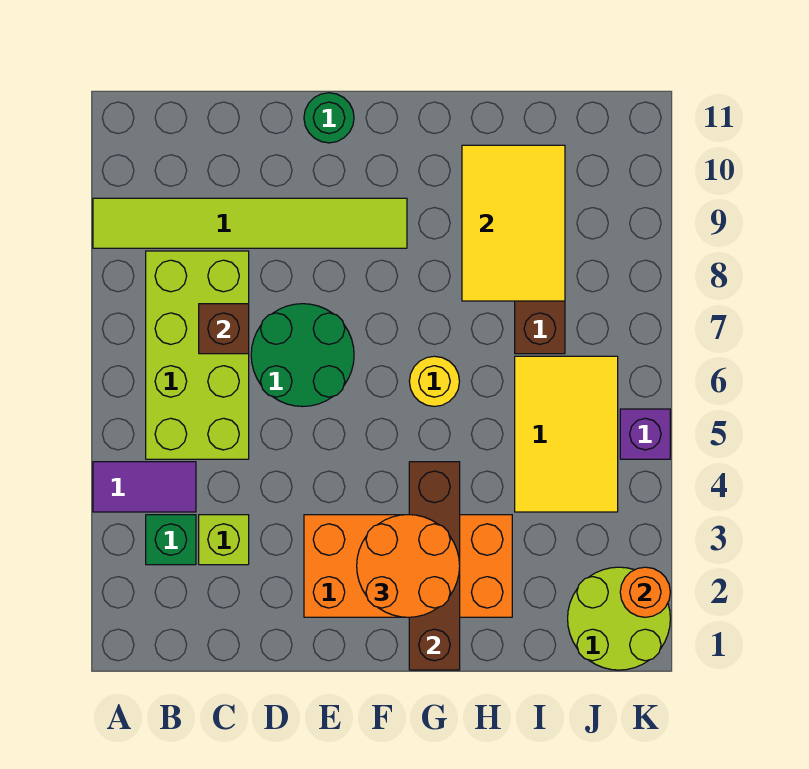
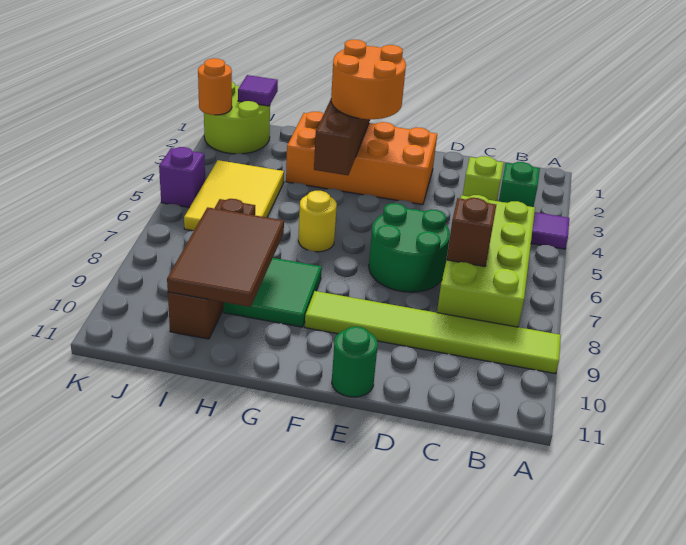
none -> green 2x2 tile [224,258,322,327]
yellow 2x3 tile [462,145,565,301] -> brown 2x3 tile [167,207,284,307]
none -> purple 1x1 tile [238,75,278,106]

